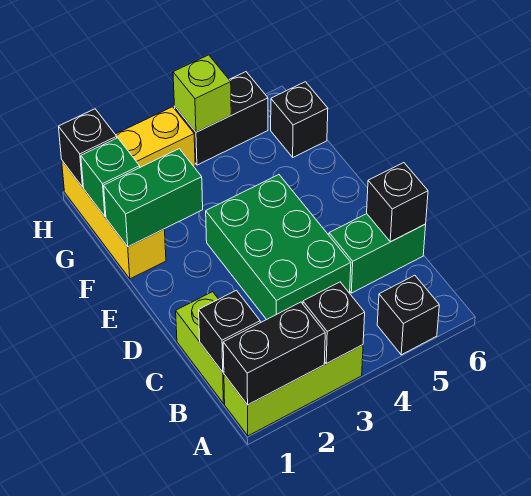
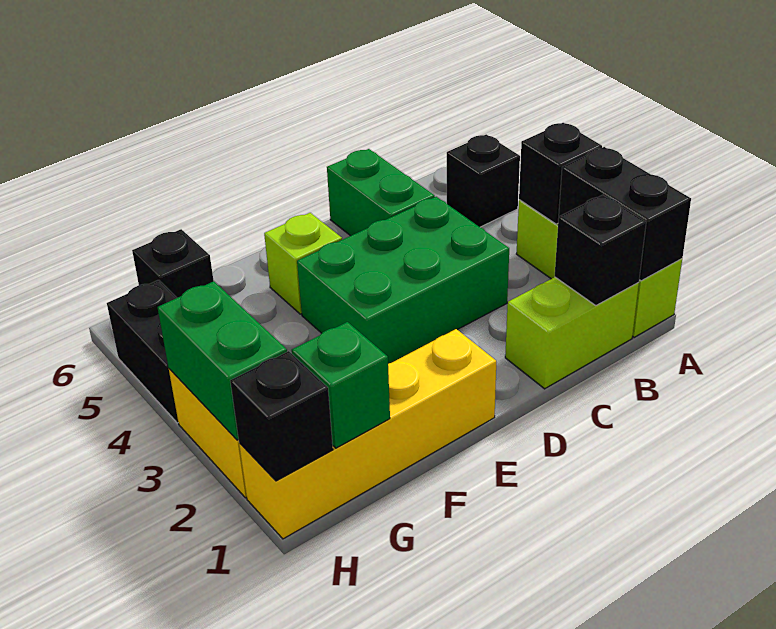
black 1x1 brick [367,163,428,242] -> none
yellow 1x3 brick [62,161,166,279] -> yellow 1x4 brick [239,329,496,539]
green 1x2 brick [104,149,203,247] -> green 1x2 brick moved to [158,281,287,440]
lime 1x1 brick [173,55,231,132] -> lime 1x1 brick moved to [264,213,342,314]

